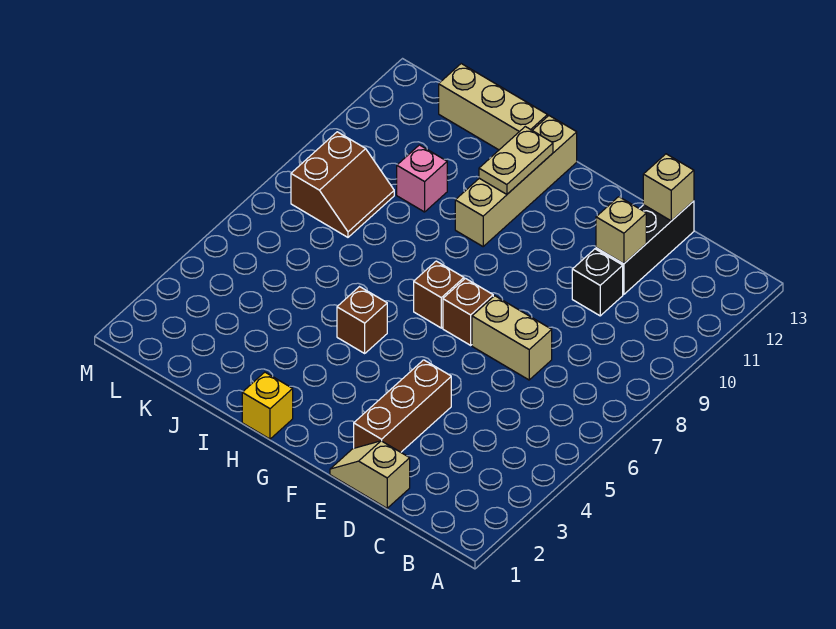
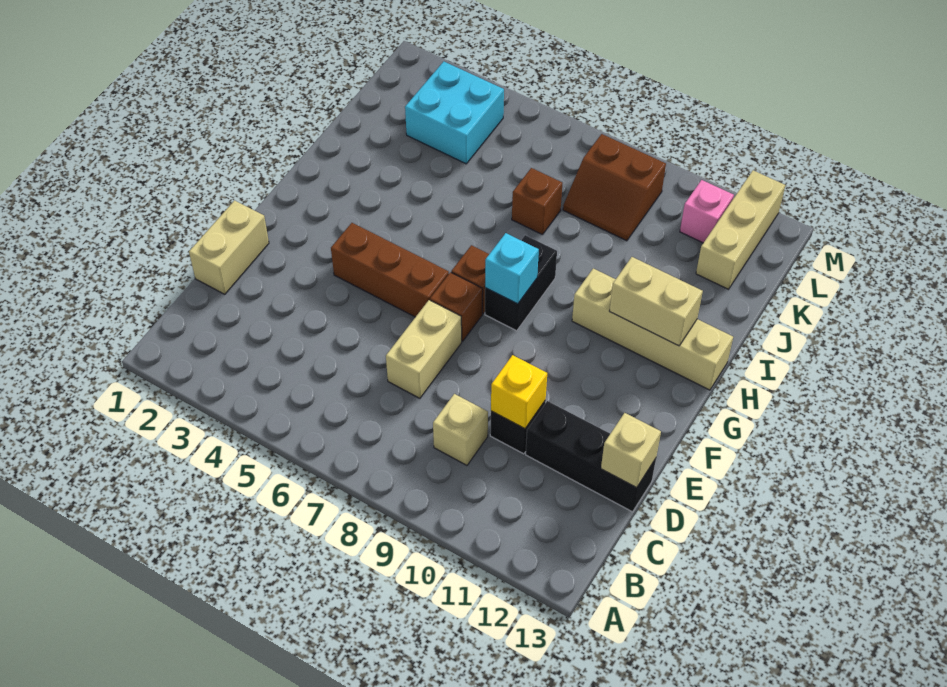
tan 1x2 slope [330,441,410,508] -> tan 1x2 brick [189,200,269,294]
tan 1x1 brick [596,197,646,264] -> tan 1x1 brick moved to [433,394,488,465]
brown 1x3 brick [354,360,451,452] -> brown 1x3 brick moved to [331,223,449,317]
none -> black 1x2 brick [485,235,557,331]
none -> cyan 1x1 brick [485,233,539,304]
yellow 1x1 brick [242,372,293,439] -> yellow 1x1 brick moved to [491,355,547,429]
brown 1x1 brick [337,287,387,353] -> brown 1x1 brick moved to [512,168,562,235]
tan 1x2 plate [479,127,553,194] -> tan 1x2 brick [609,257,703,346]
tan 1x3 brick [439,64,548,150] -> tan 1x3 brick moved to [696,170,785,289]
pink 1x1 brick [397,145,447,212] -> pink 1x1 brick moved to [680,180,734,243]
none -> cyan 2x2 brick [405,61,504,164]

